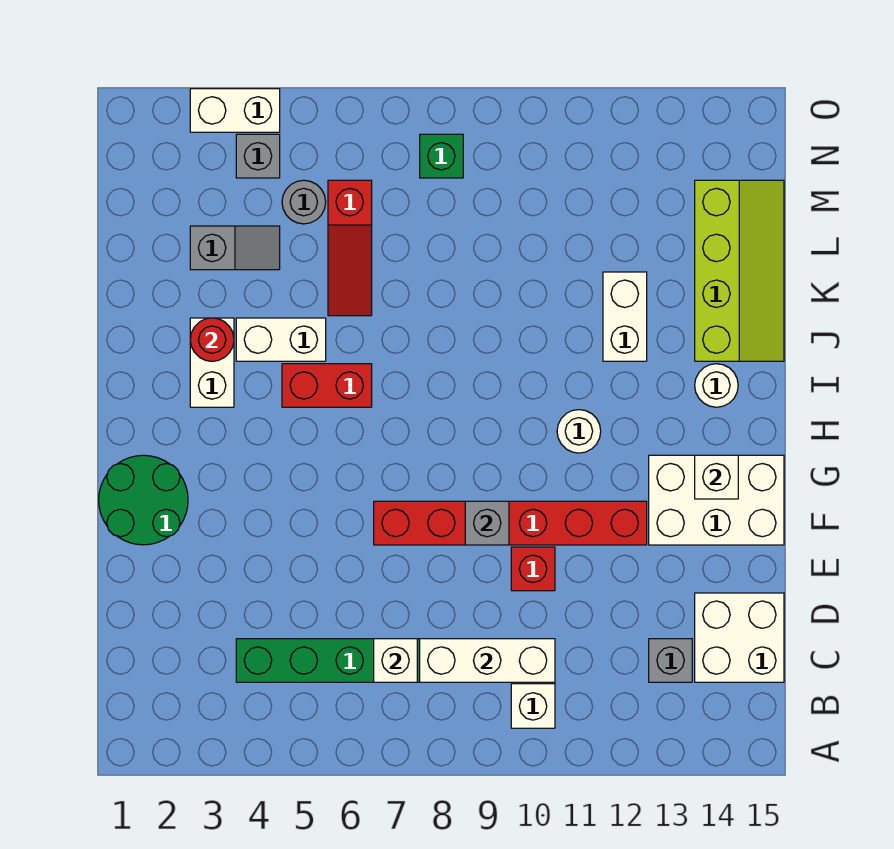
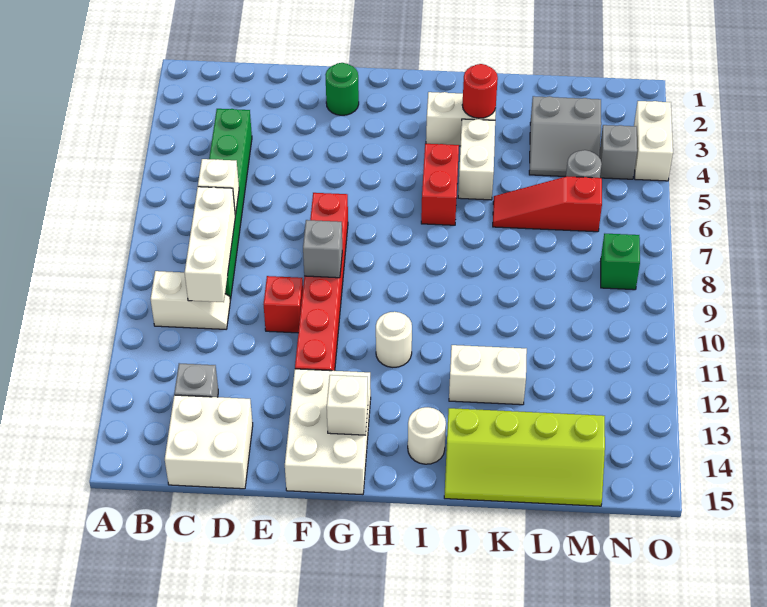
green 2x2 round brick [99,455,188,545] -> green 1x1 round brick [325,63,359,115]
grey 1x2 slope [190,226,280,270] -> grey 2x2 slope [529,96,601,177]

